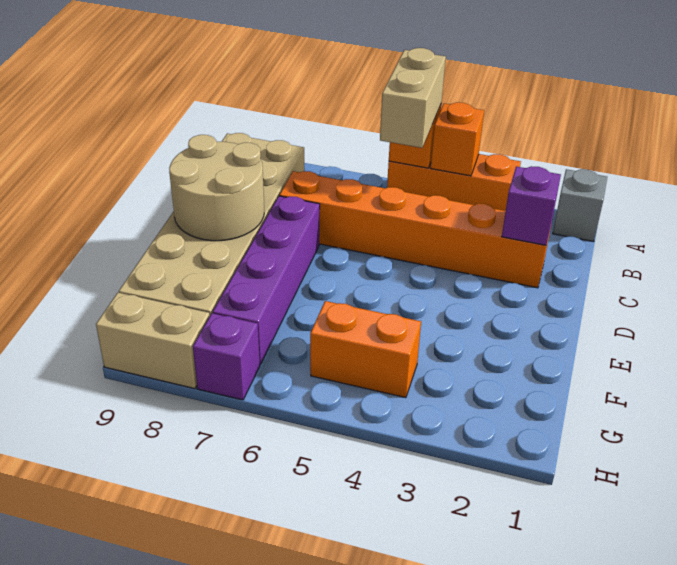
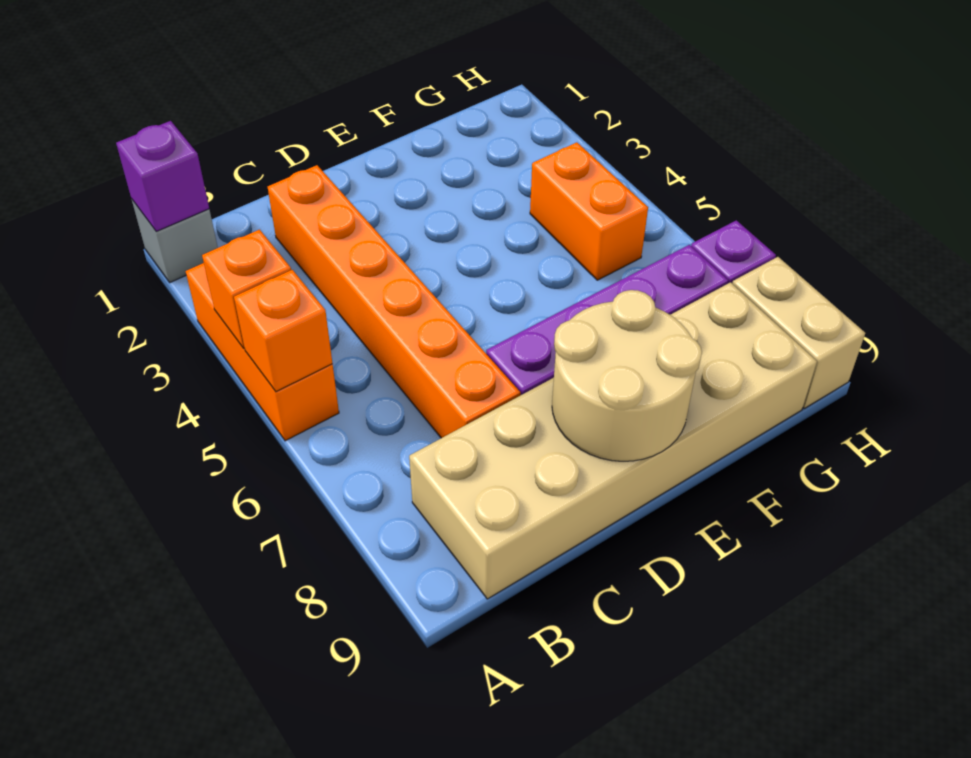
tan 1x2 brick [380,48,446,148] -> none
purple 1x1 brick [502,166,561,245] -> purple 1x1 brick moved to [116,121,209,232]

